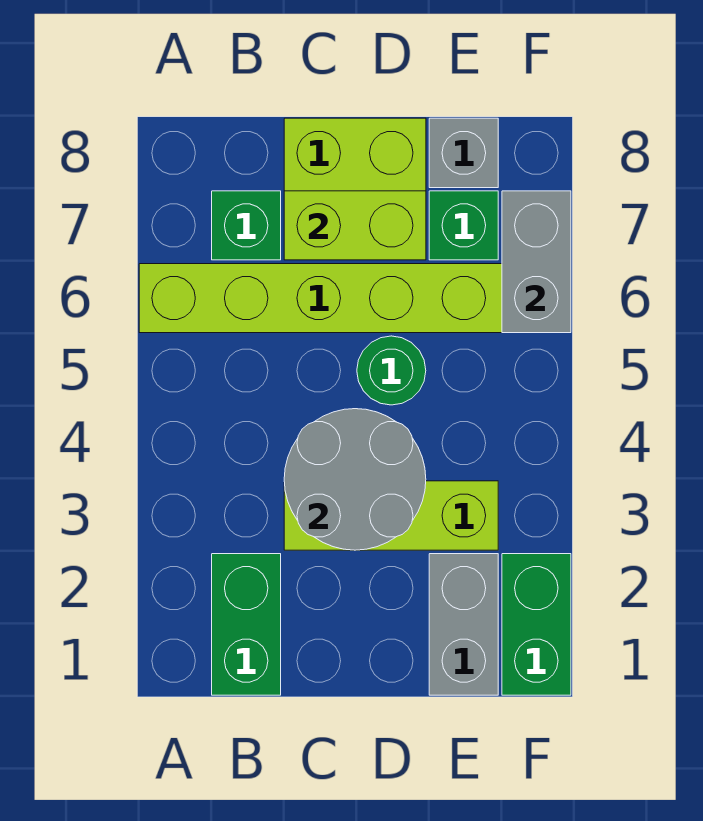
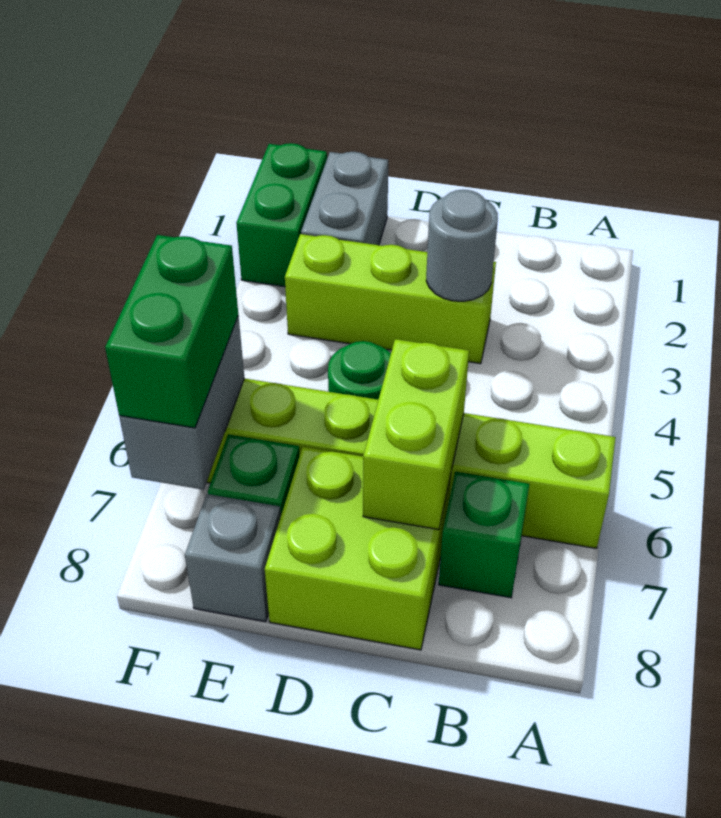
green 1x2 brick [212,554,281,695] -> green 1x2 brick moved to [105,235,238,428]
grey 2x2 round brick [284,409,426,550] -> grey 1x1 round brick [426,190,498,301]
lime 1x2 brick [284,191,426,260] -> lime 1x2 brick turned to [363,339,469,530]

